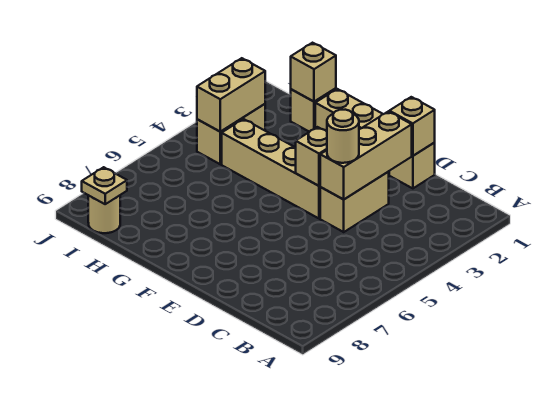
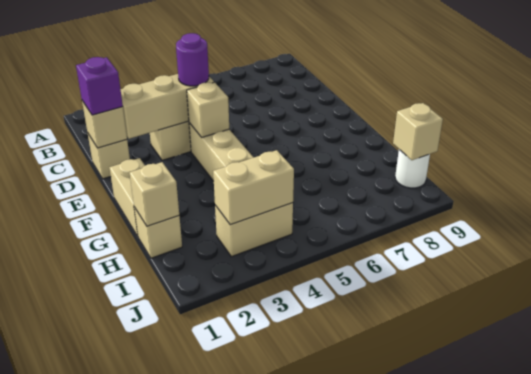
none -> purple 1x1 brick [76,57,123,115]
tan 1x1 round brick [327,110,359,163] -> purple 1x1 round brick [176,33,209,86]
tan 1x1 round brick [88,195,120,233] -> white 1x1 round brick [395,150,430,188]
tan 1x1 plate [82,167,127,204] -> tan 1x1 brick [393,103,443,160]

